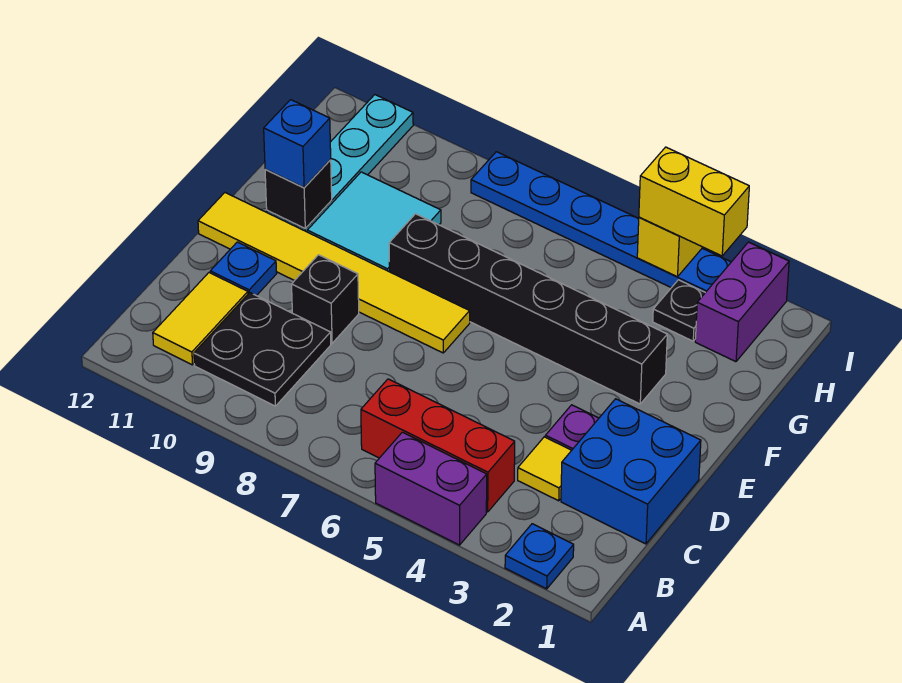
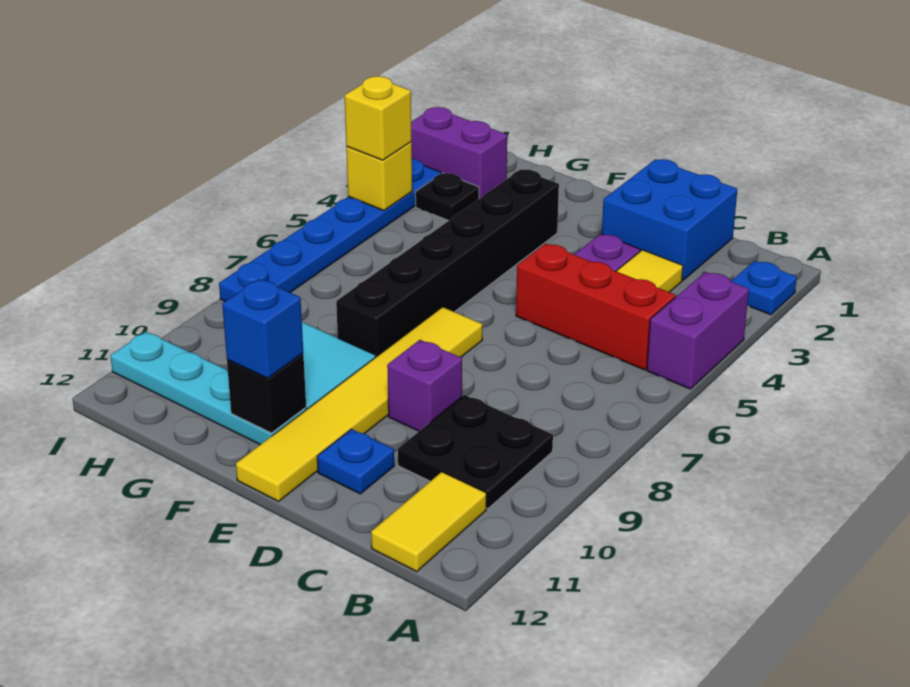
red 1x3 brick [361,379,515,512] -> red 1x3 brick turned to [516,244,675,370]
yellow 1x2 tile [153,273,248,365] -> yellow 1x2 tile turned to [371,472,486,571]
black 1x1 brick [292,255,359,343] -> purple 1x1 brick [387,340,462,431]
yellow 1x2 brick [639,147,749,256] -> yellow 1x1 brick [344,76,411,160]

